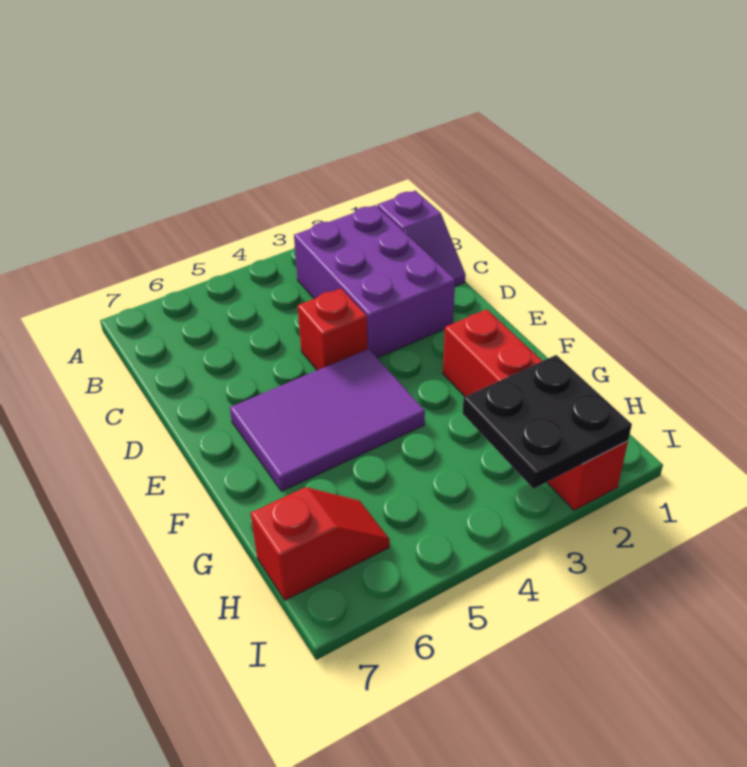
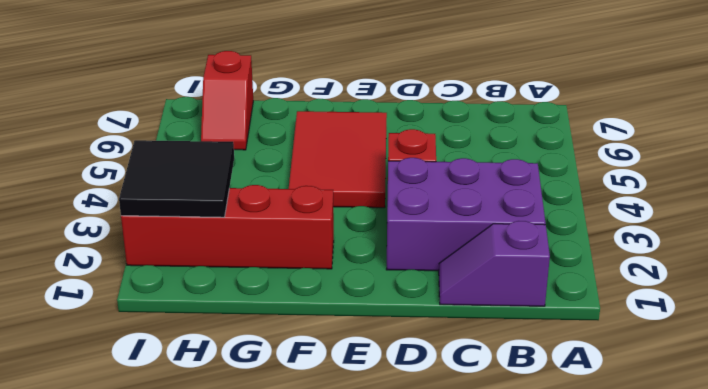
purple 2x3 tile [230,349,425,491] -> red 2x3 tile [289,111,387,208]
black 2x2 plate [463,355,632,489] -> black 2x2 tile [119,140,234,217]

